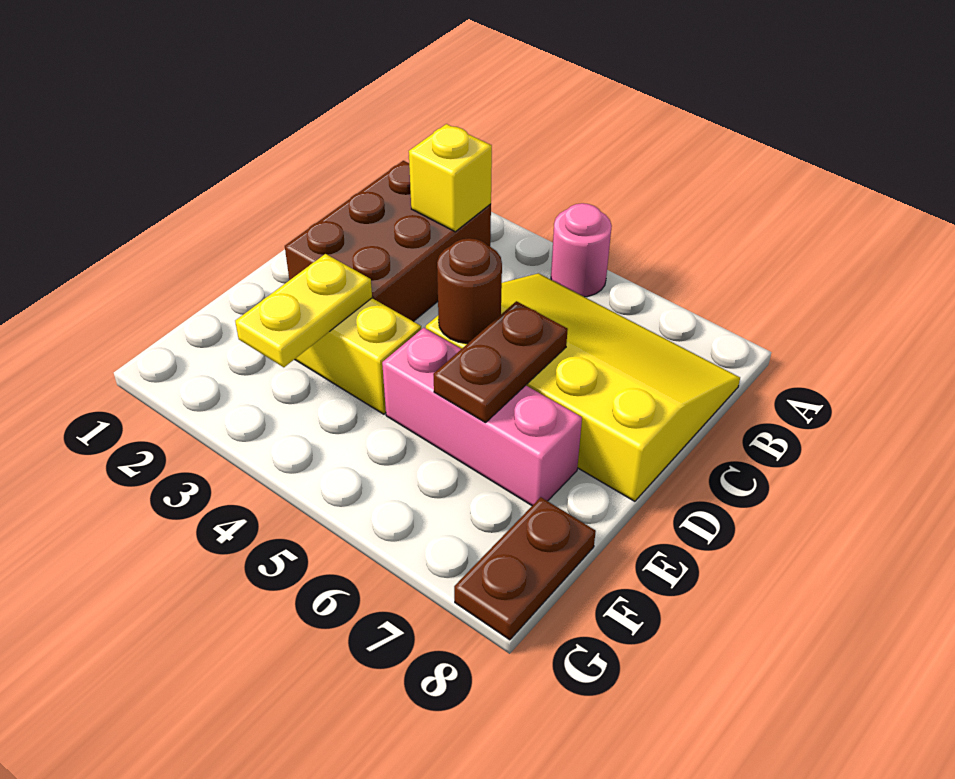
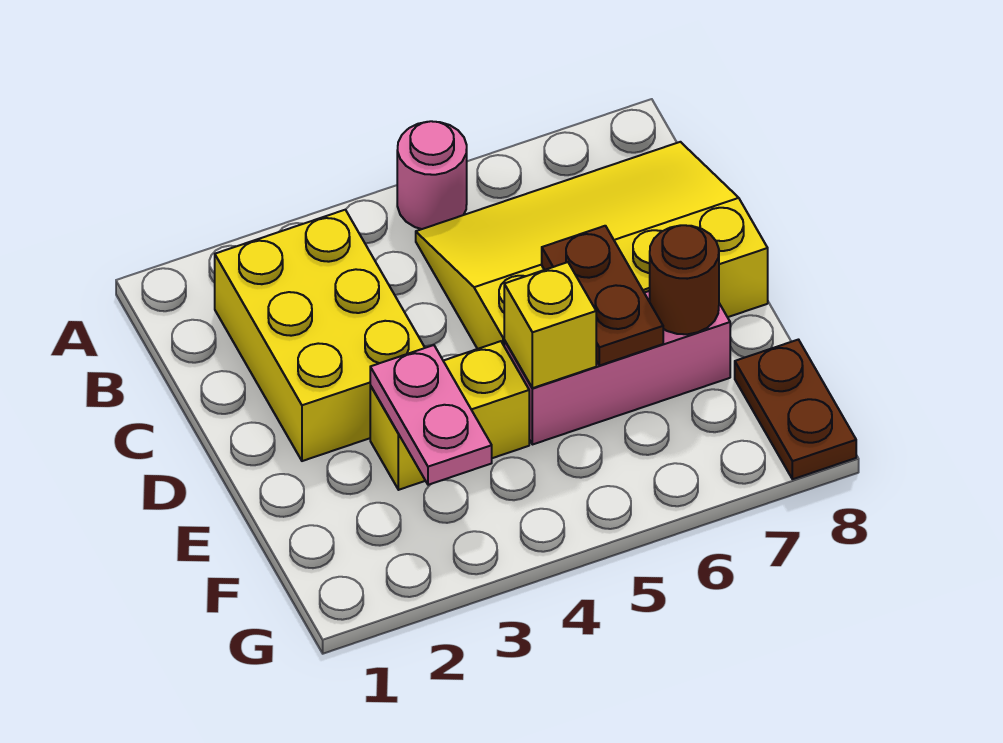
brown 2x3 brick [285,161,491,322] -> yellow 2x3 brick [215,210,425,461]
yellow 1x1 brick [409,124,492,232] -> yellow 1x1 brick moved to [504,262,596,388]
brown 1x1 round brick [437,238,502,344] -> brown 1x1 round brick moved to [650,225,719,334]
yellow 1x2 plate [235,254,372,367] -> pink 1x2 plate [370,345,492,485]

